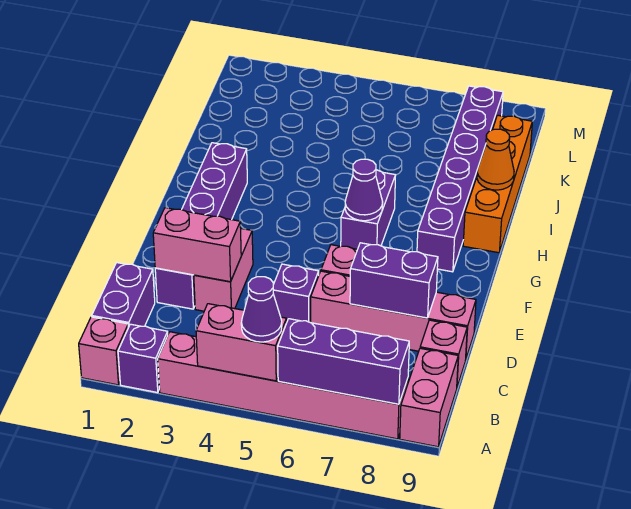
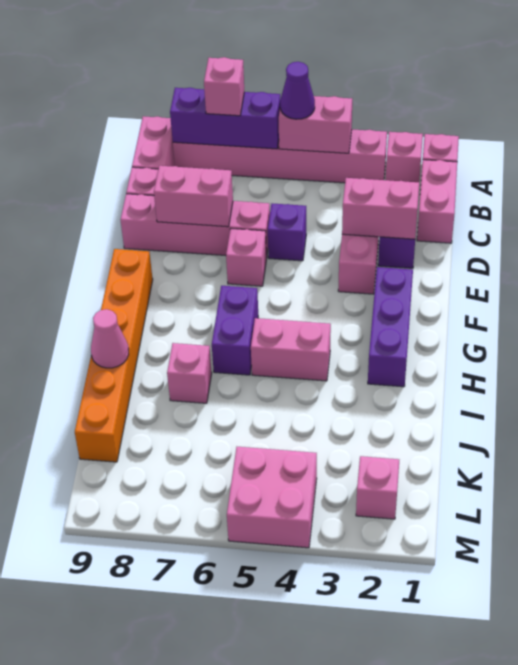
purple 1x1 brick [118,324,168,393] -> pink 1x1 brick [386,132,423,182]
none -> pink 1x1 brick [204,57,244,116]
purple 1x2 brick [92,263,155,327] -> pink 1x2 brick [417,160,457,243]
purple 1x2 brick [350,243,438,318] -> pink 1x2 brick [154,166,233,227]
purple 1x1 cone [345,159,383,221] -> none
purple 1x6 brick [417,86,503,272] -> none
none -> pink 1x2 brick [251,318,331,381]
orange 1x4 brick [463,115,532,253] -> orange 1x6 brick [75,249,153,462]
none -> pink 1x1 brick [167,343,212,403]
orange 1x1 cone [477,129,514,190] -> pink 1x1 cone [91,309,129,368]
none -> pink 1x1 brick [356,456,399,519]
none -> pink 2x2 brick [227,447,317,548]

